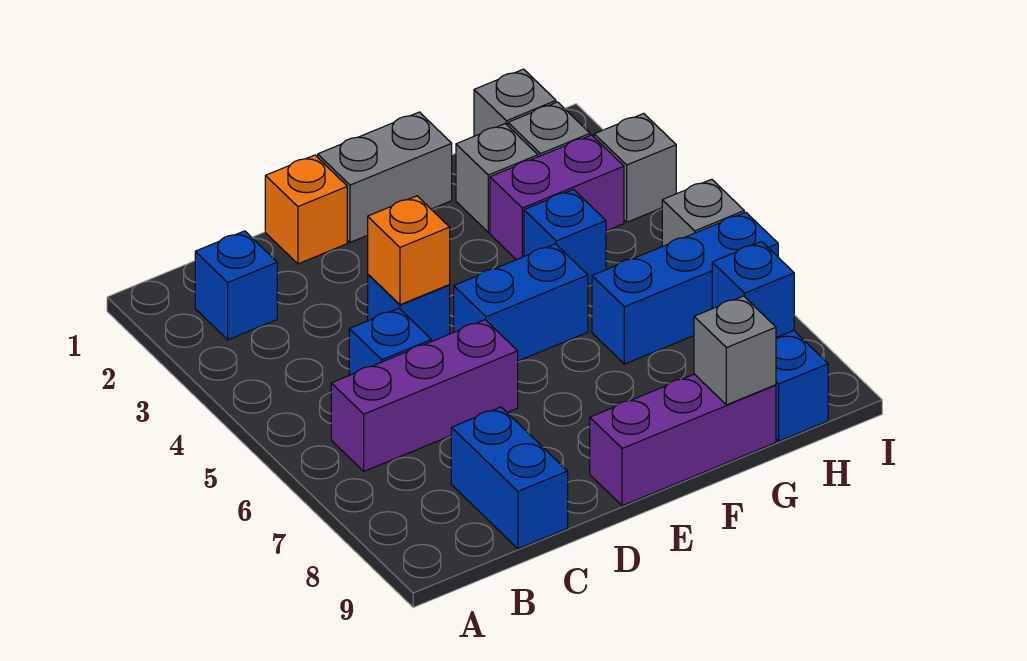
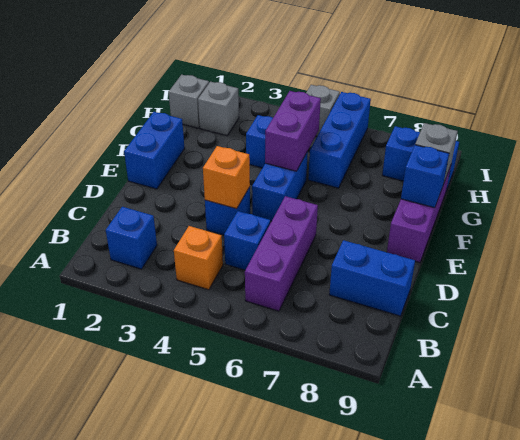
orange 1x1 brick [265,155,347,264] -> orange 1x1 brick moved to [174,226,223,290]
grey 1x2 brick [318,112,452,242] -> blue 1x2 brick [124,112,185,189]
grey 1x1 brick [456,124,538,232] -> none
purple 1x2 brick [490,135,624,260] -> purple 1x2 brick moved to [265,91,321,171]
blue 1x1 brick [712,242,794,338] -> blue 1x1 brick moved to [401,145,449,208]
grey 1x1 brick [594,114,676,222] -> none

